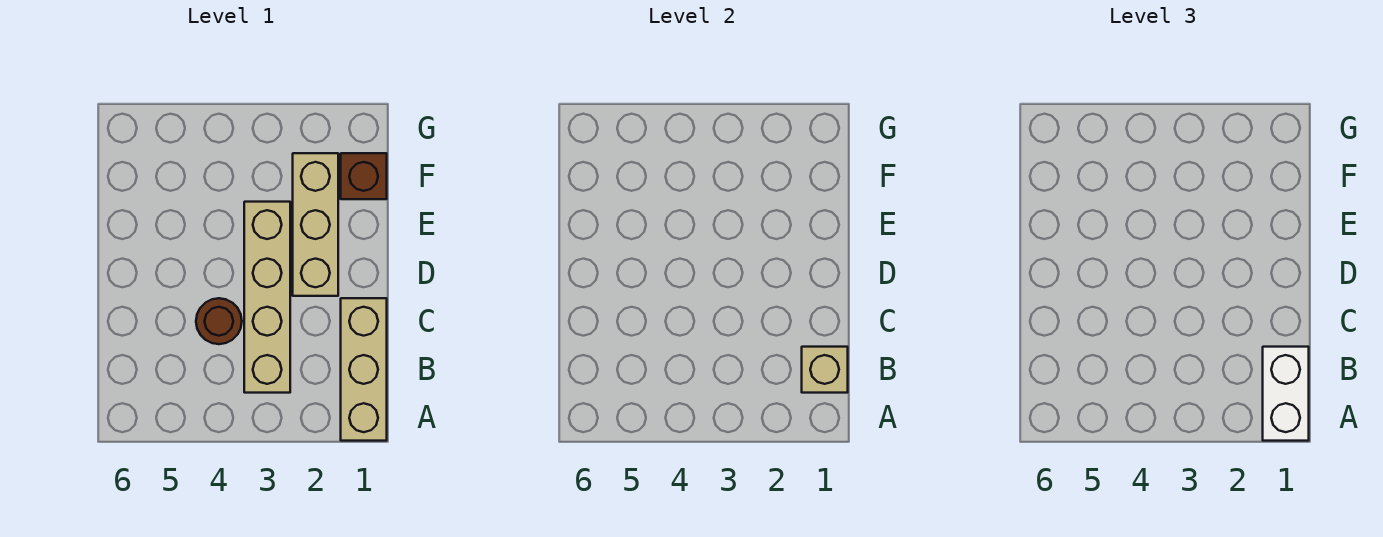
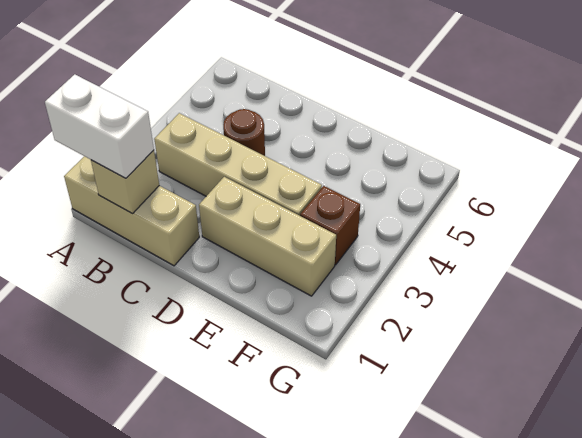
brown 1x1 brick [341,153,387,199] -> brown 1x1 brick moved to [300,186,360,265]

